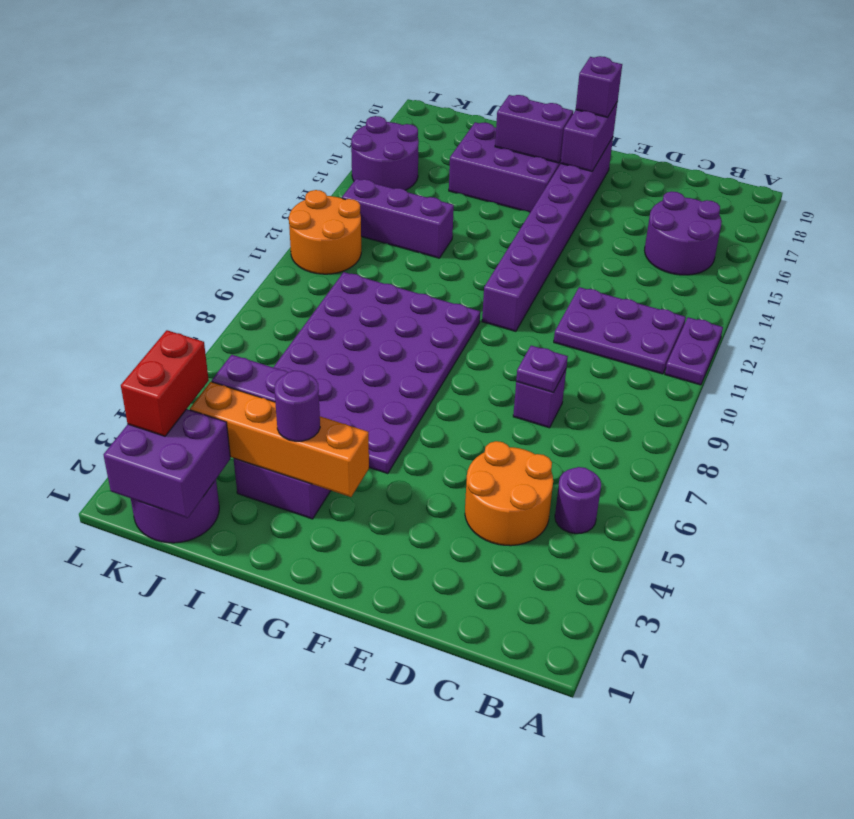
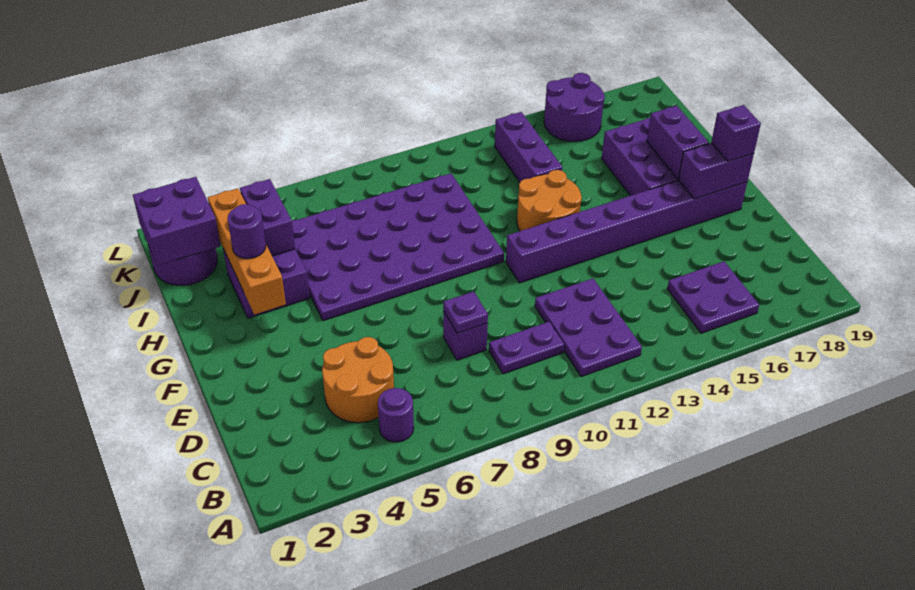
purple 1x2 plate [665,317,723,385] -> purple 1x2 plate moved to [489,322,564,374]
purple 2x2 round brick [645,191,722,275] -> purple 2x2 plate [667,261,759,333]
red 1x2 brick [121,330,209,436] -> none
orange 2x2 round brick [289,190,361,274] -> orange 2x2 round brick moved to [517,170,582,231]

